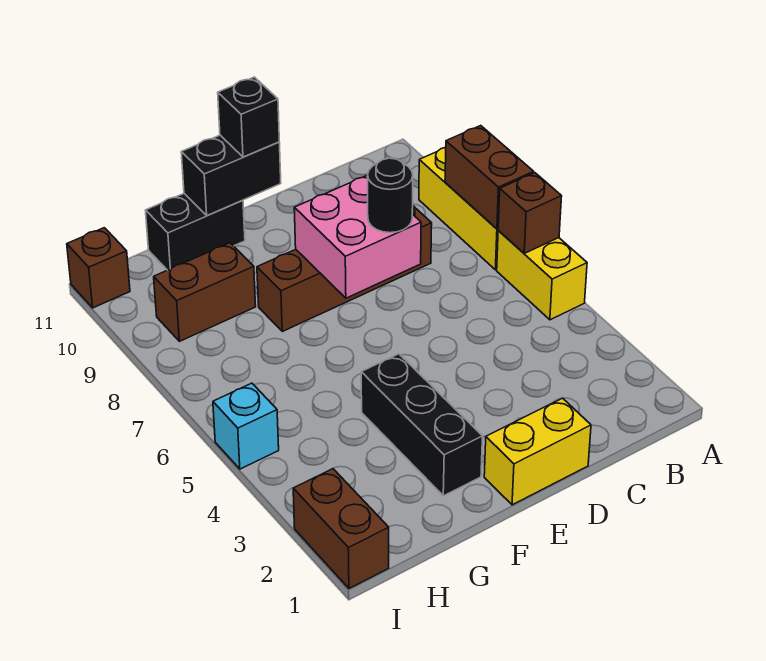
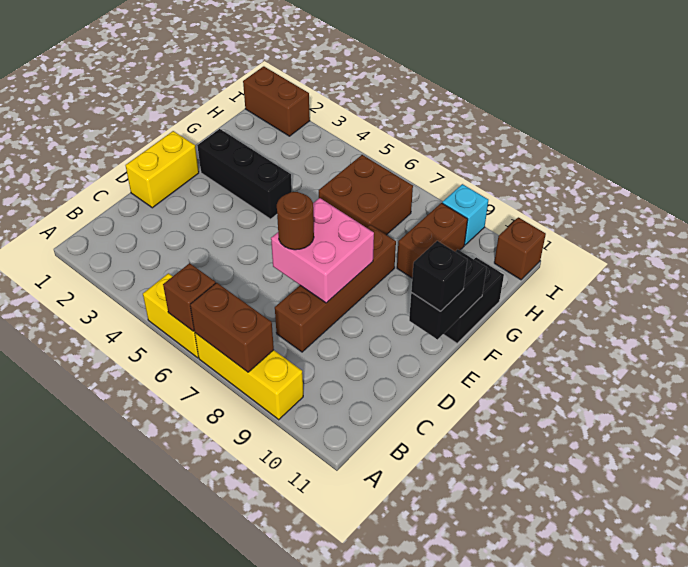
black 1x1 round brick [368,158,413,233] -> brown 1x1 round brick [277,192,314,250]
none -> brown 2x2 brick [319,155,413,235]
cyan 1x1 brick [213,383,279,469] -> cyan 1x1 brick moved to [442,184,488,245]

